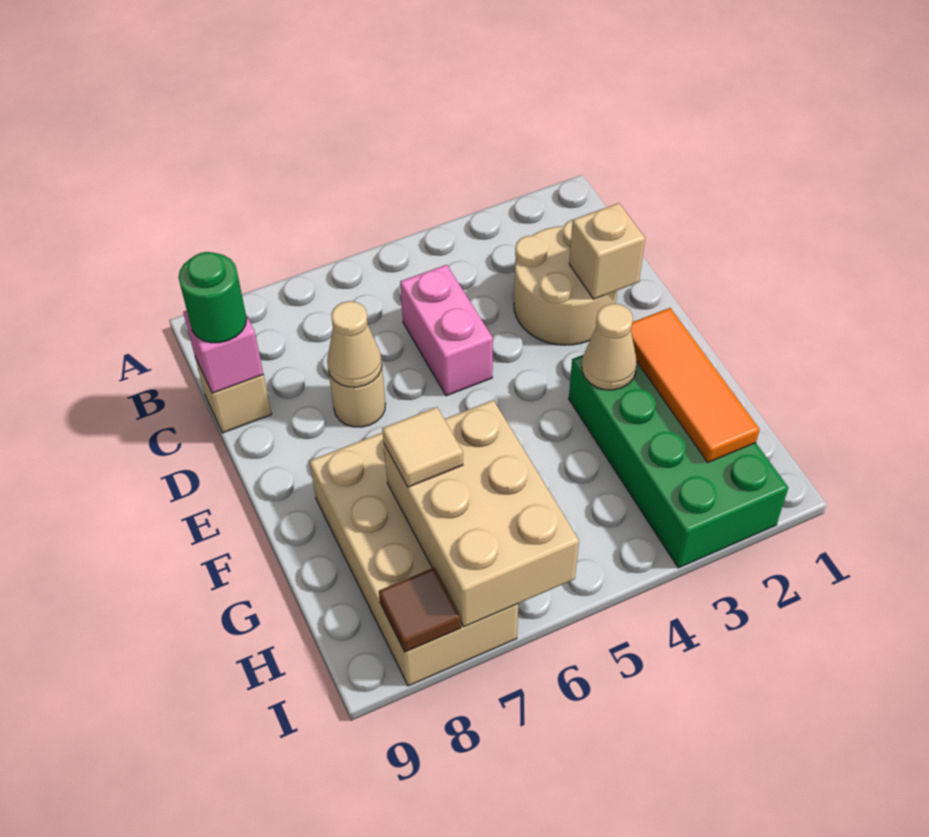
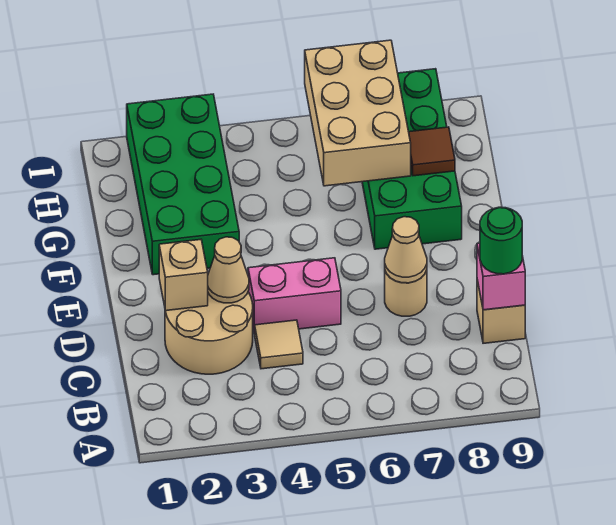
pink 1x2 brick [400,265,493,396] -> pink 1x2 brick turned to [248,258,341,334]
orange 1x3 tile [631,308,760,462] -> none
tan 1x1 cone [582,304,637,390] -> tan 1x1 cone moved to [208,237,249,303]
tan 2x4 brick [310,432,518,686] -> green 2x4 brick [362,69,462,249]
tan 1x1 tile [382,407,463,487] -> tan 1x1 tile moved to [255,320,303,369]
brown 1x1 tile [379,568,461,652] -> brown 1x1 tile moved to [409,127,455,176]

